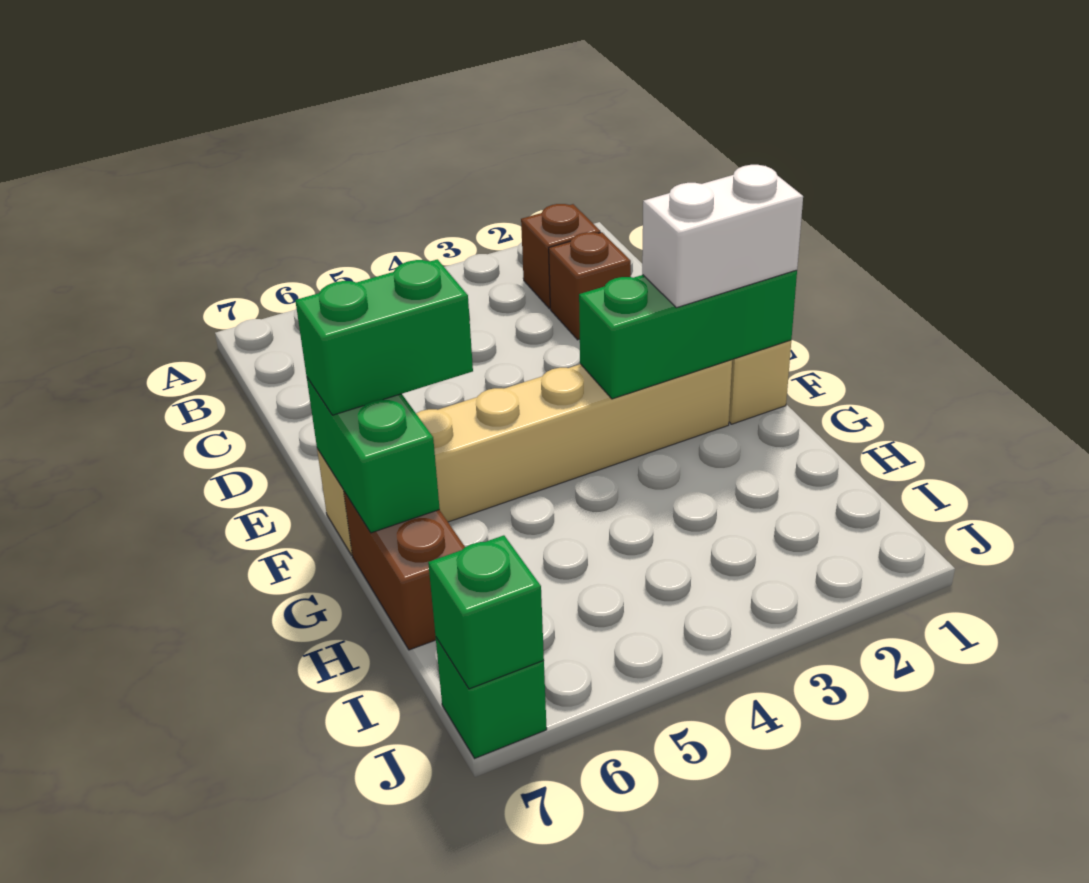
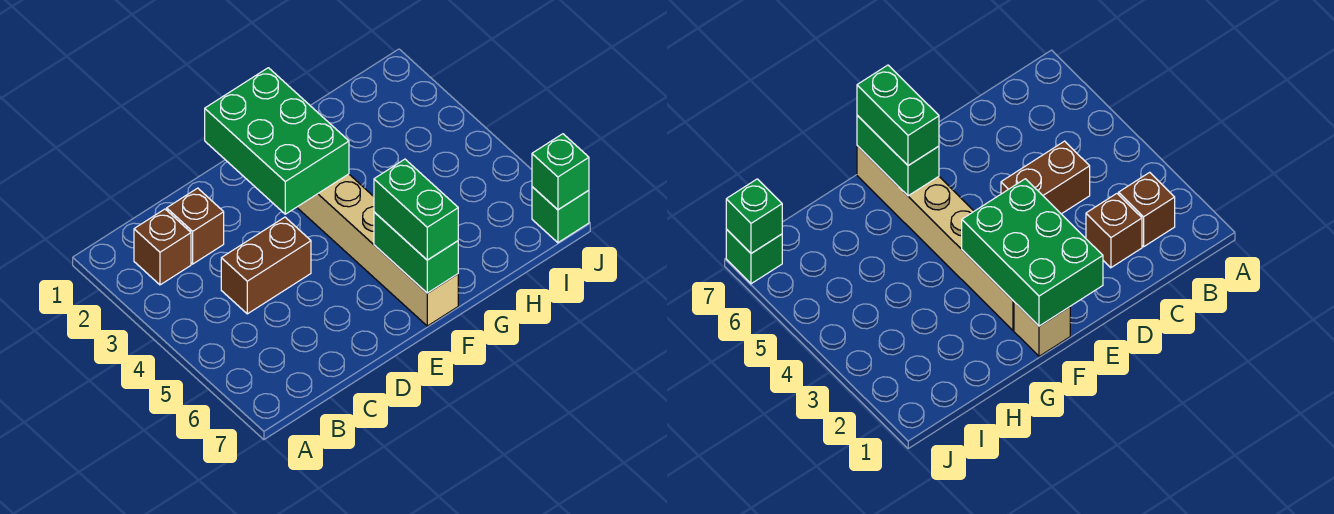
green 1x3 brick [579,270,797,399] -> green 2x3 brick [205,68,349,214]
white 1x2 brick [642,165,803,308] -> none
green 1x2 brick [307,378,440,533] -> green 1x2 brick turned to [374,212,458,293]
brown 1x2 brick [344,492,465,650] -> brown 1x2 brick moved to [221,217,311,314]

